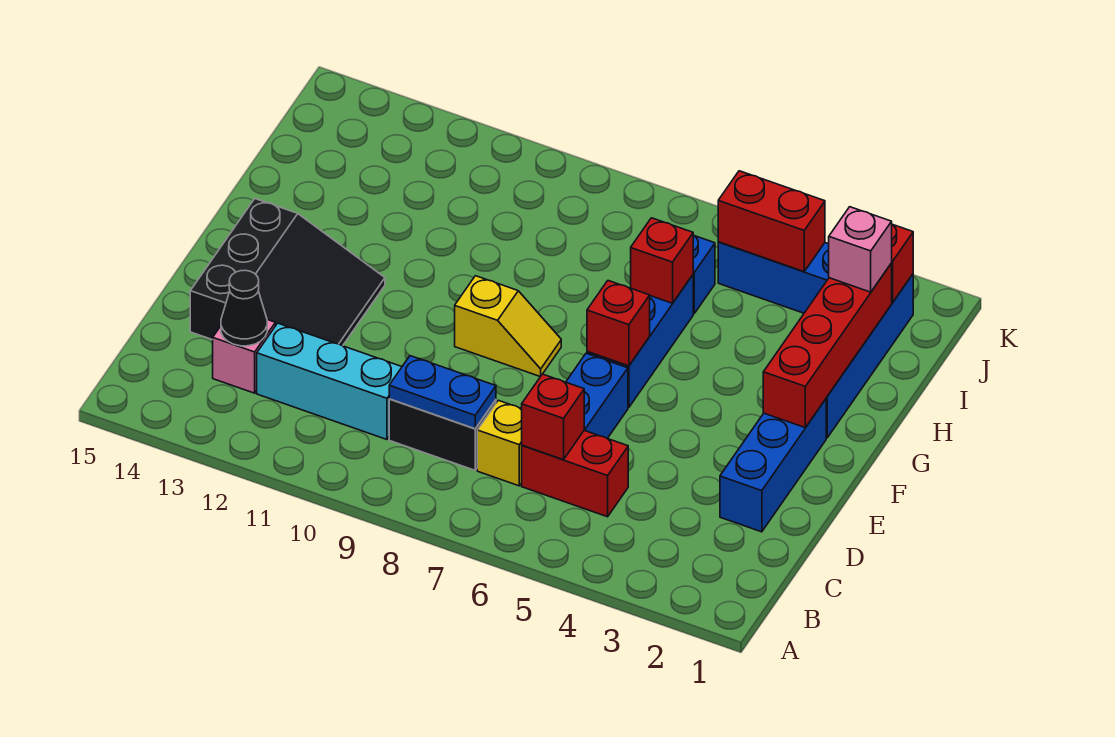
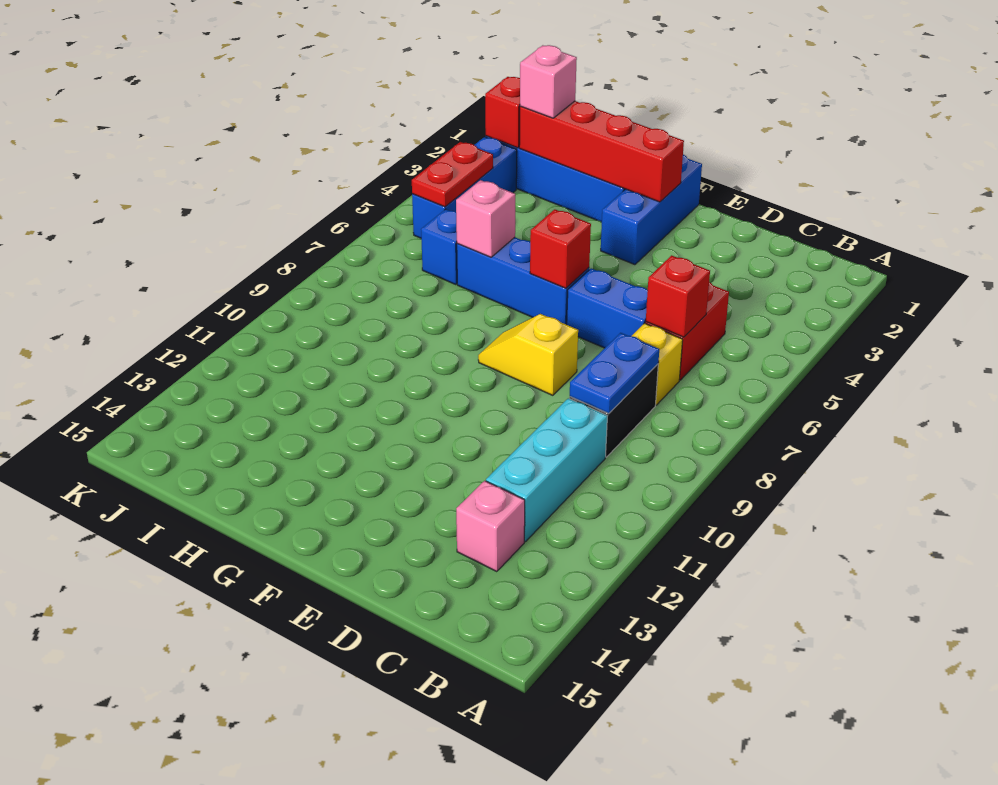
black 1x1 cone [221,270,267,346] -> none
blue 1x3 brick [720,399,826,532] -> blue 1x3 brick turned to [601,155,702,265]
black 3x3 slope [190,199,385,346] -> none
yellow 1x2 slope [455,276,561,377] -> yellow 1x2 slope turned to [478,314,578,395]
red 1x1 brick [631,218,693,303] -> pink 1x1 brick [456,180,515,257]
red 1x2 brick [718,171,825,272] -> red 1x2 plate [412,142,493,207]

